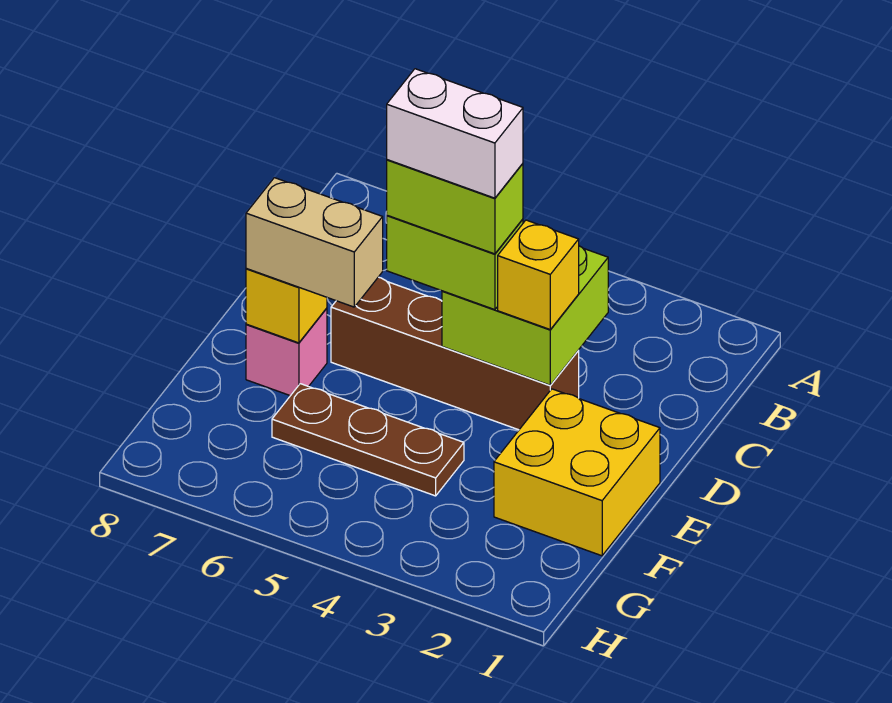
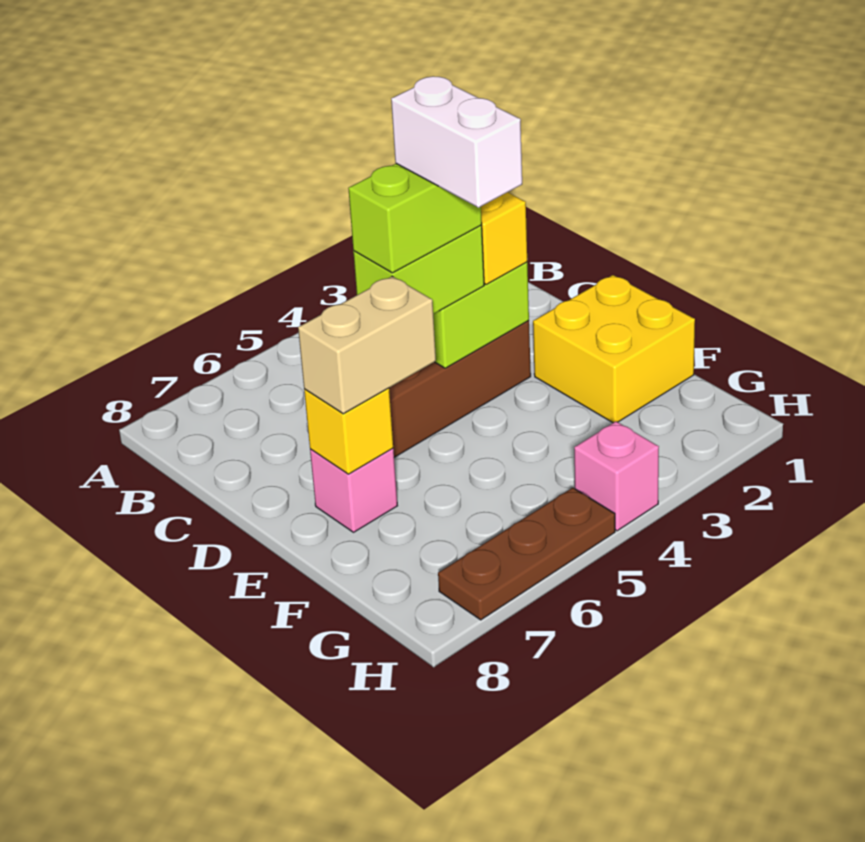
white 1x2 brick [387,69,523,198] -> white 1x2 brick turned to [391,76,522,208]
brown 1x3 plate [272,384,464,496] -> brown 1x3 plate moved to [438,488,615,620]
none -> pink 1x1 brick [574,421,659,531]

